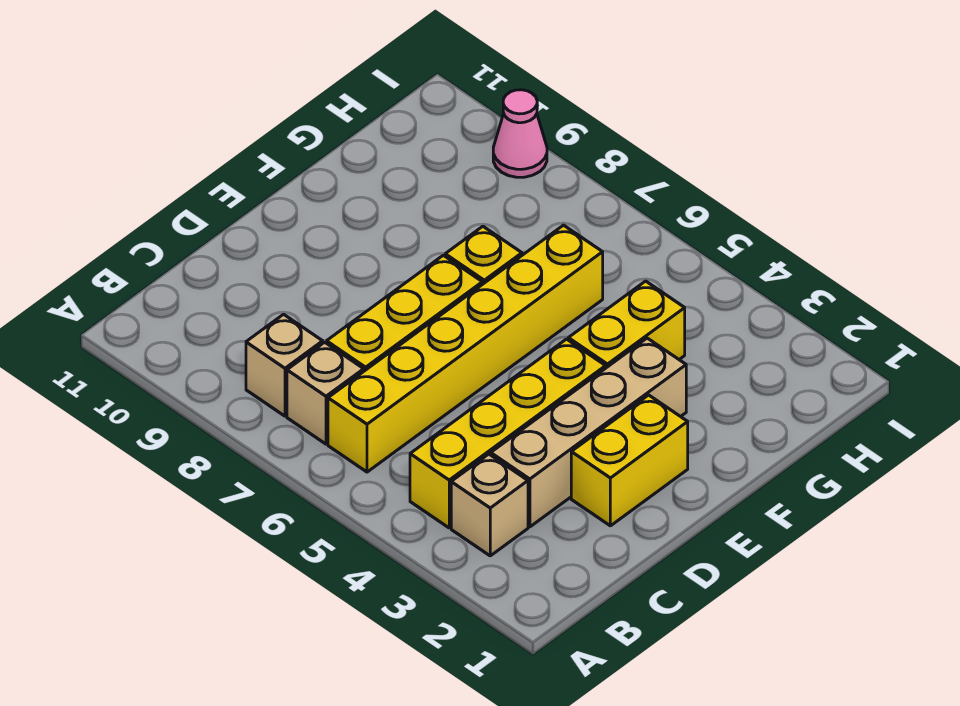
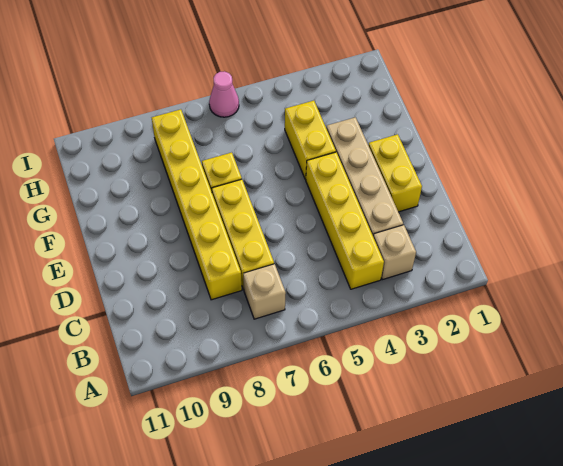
yellow 1x6 brick [328,225,603,472] -> yellow 1x6 brick moved to [152,109,242,300]
tan 1x1 brick [246,314,323,416] -> none
pink 1x1 cone [493,90,547,177] -> pink 1x1 cone moved to [209,71,239,117]

